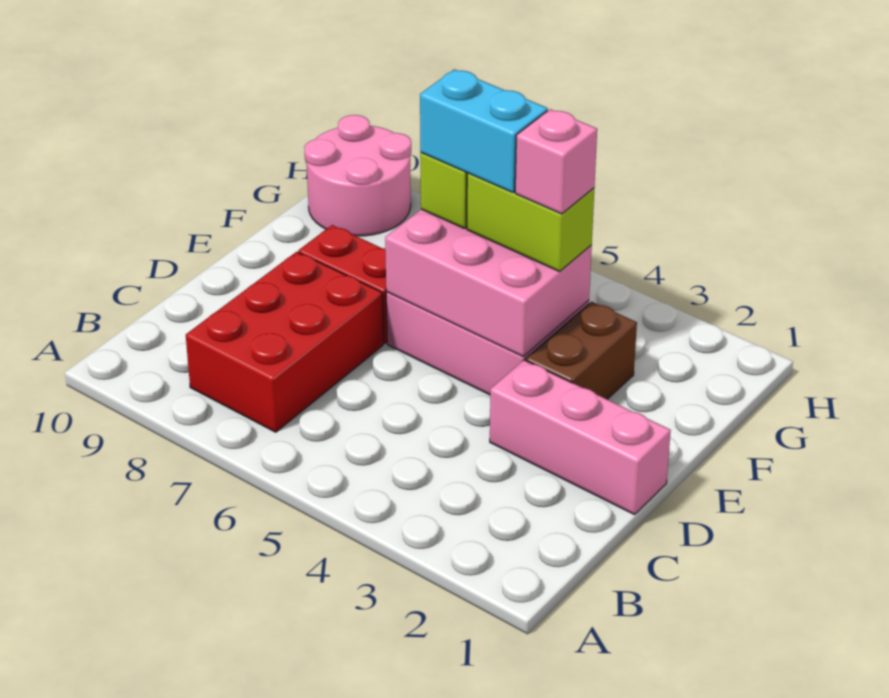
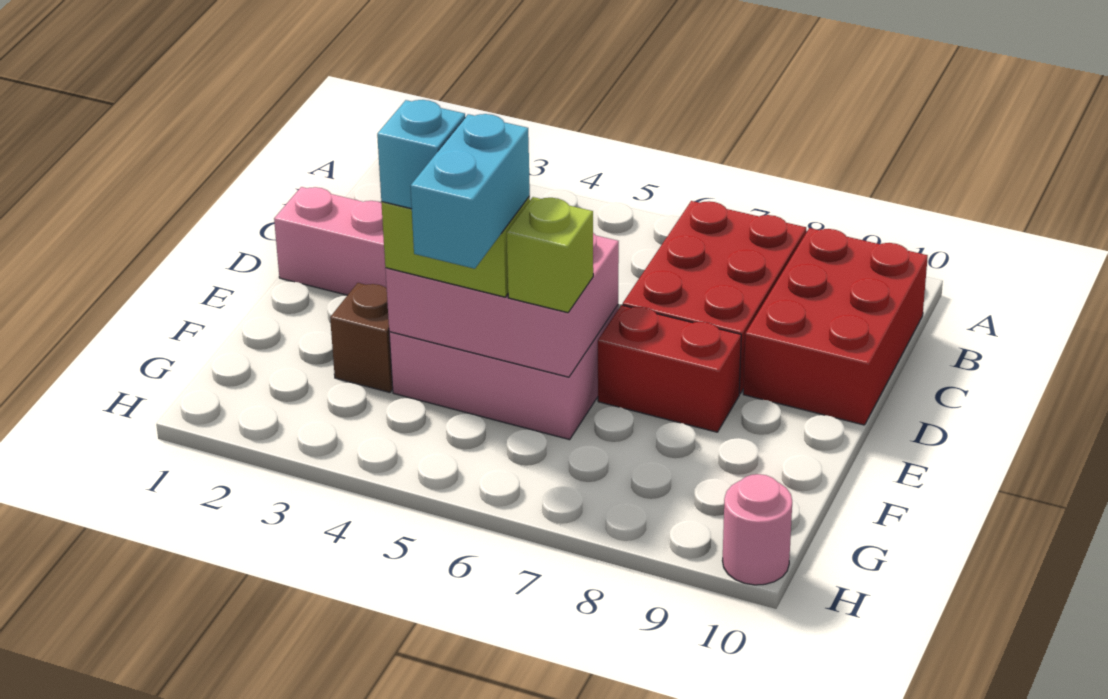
none -> red 2x3 brick [743,228,928,425]
brown 1x2 brick [526,302,637,399] -> brown 1x1 brick [330,283,393,392]
pink 1x1 brick [515,109,597,214] -> cyan 1x1 brick [377,100,465,209]
cyan 1x2 brick [420,69,548,193] -> cyan 1x2 brick turned to [410,114,530,269]
pink 2x2 round brick [304,115,411,236] -> pink 1x1 round brick [722,474,792,585]

